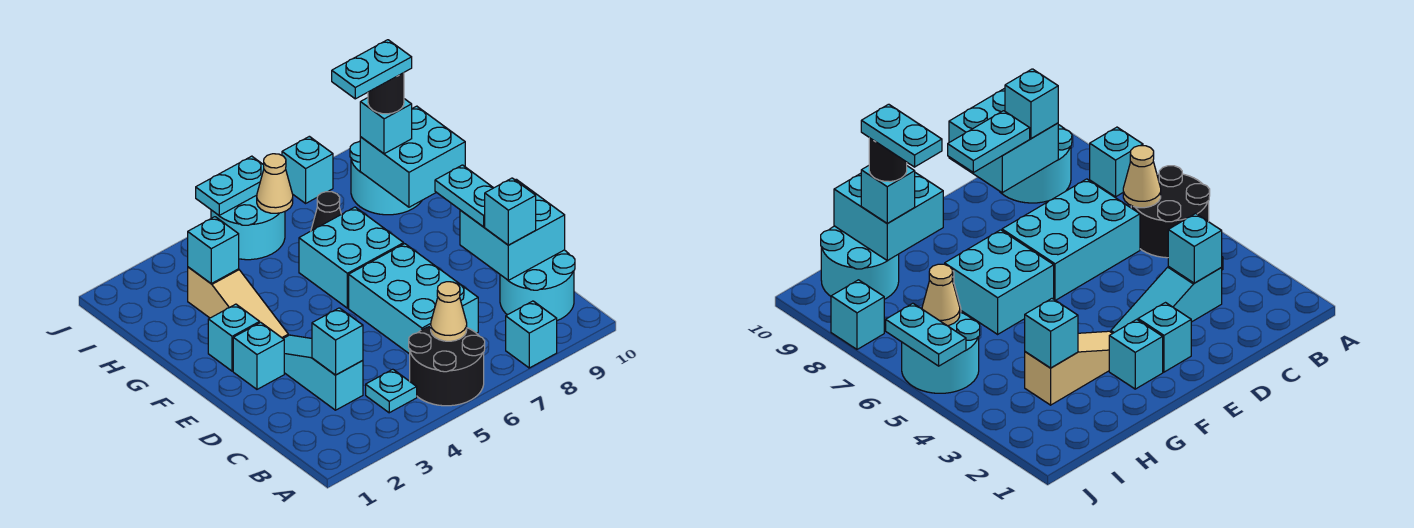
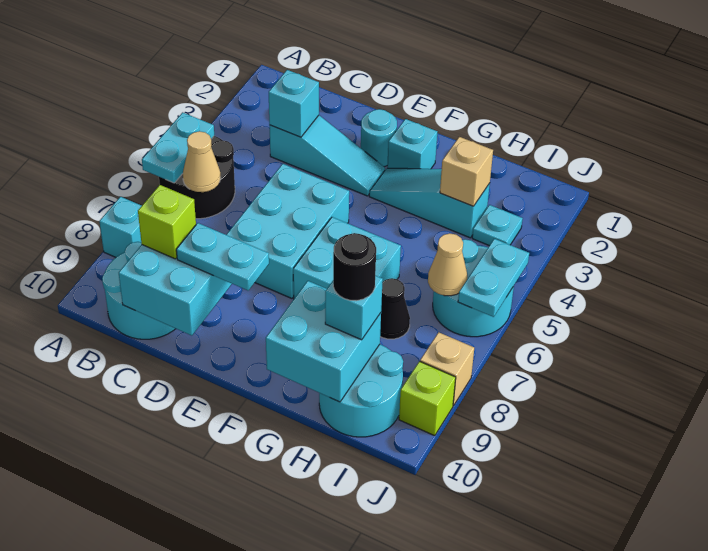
cyan 1x1 plate [366,369,417,413] -> cyan 1x1 plate moved to [472,205,523,246]
cyan 2x3 brick [349,244,478,354] -> cyan 2x3 brick turned to [226,164,349,298]
cyan 1x1 brick [485,178,536,245] -> lime 1x1 brick [138,185,196,259]
cyan 1x1 brick [233,322,284,389] -> cyan 1x1 round brick [361,109,397,167]
tan 1x3 slope [188,267,288,338] -> cyan 1x3 slope [369,168,490,238]
cyan 1x1 brick [188,217,239,283] -> tan 1x1 brick [440,137,493,206]
cyan 1x2 plate [332,40,412,99] -> cyan 1x2 plate moved to [142,112,214,183]
cyan 1x1 brick [282,136,333,203] -> tan 1x1 brick [420,332,474,406]
none -> lime 1x1 brick [399,361,456,436]

